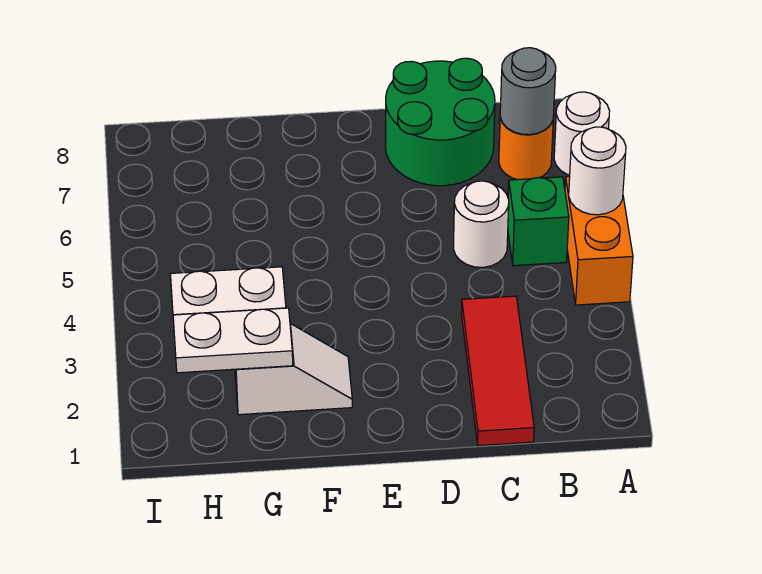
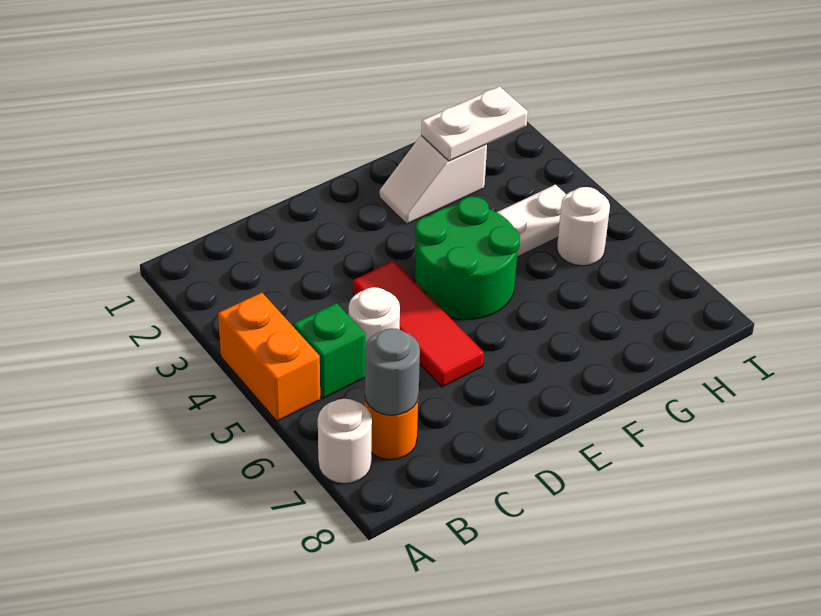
white 1x1 round brick [569,127,626,215] -> white 1x1 round brick moved to [557,187,610,266]
red 1x3 tile [461,296,534,446] -> red 1x3 tile moved to [353,261,484,387]
green 2x2 round brick [386,58,495,186] -> green 2x2 round brick moved to [415,197,520,319]

